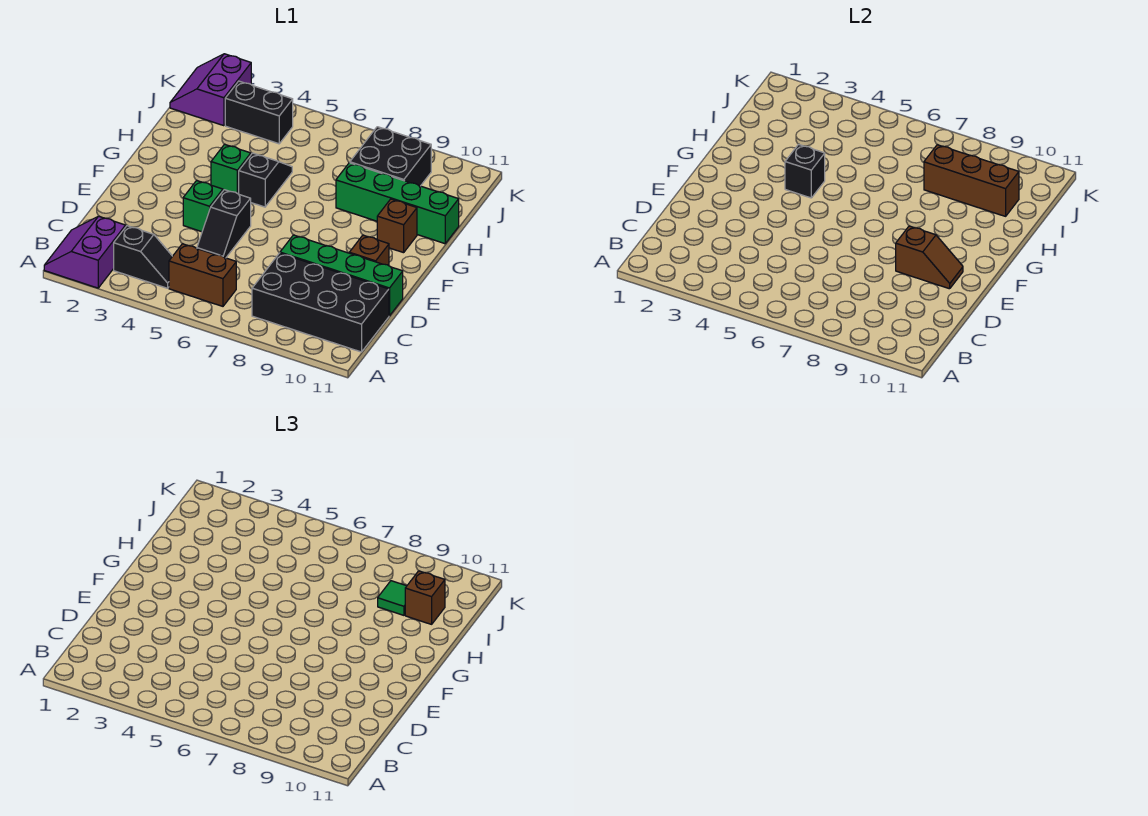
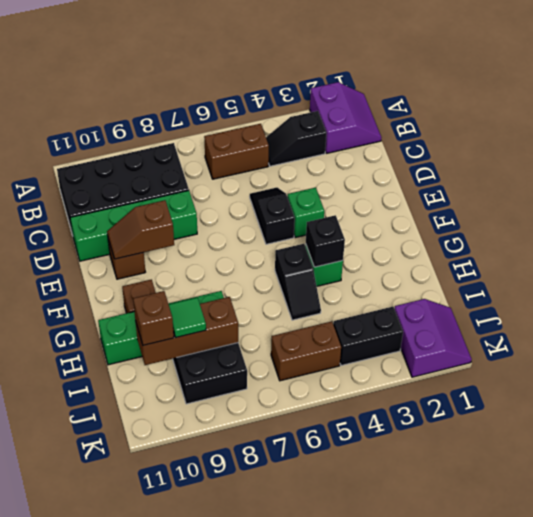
none -> brown 1x2 brick [271,321,341,381]

